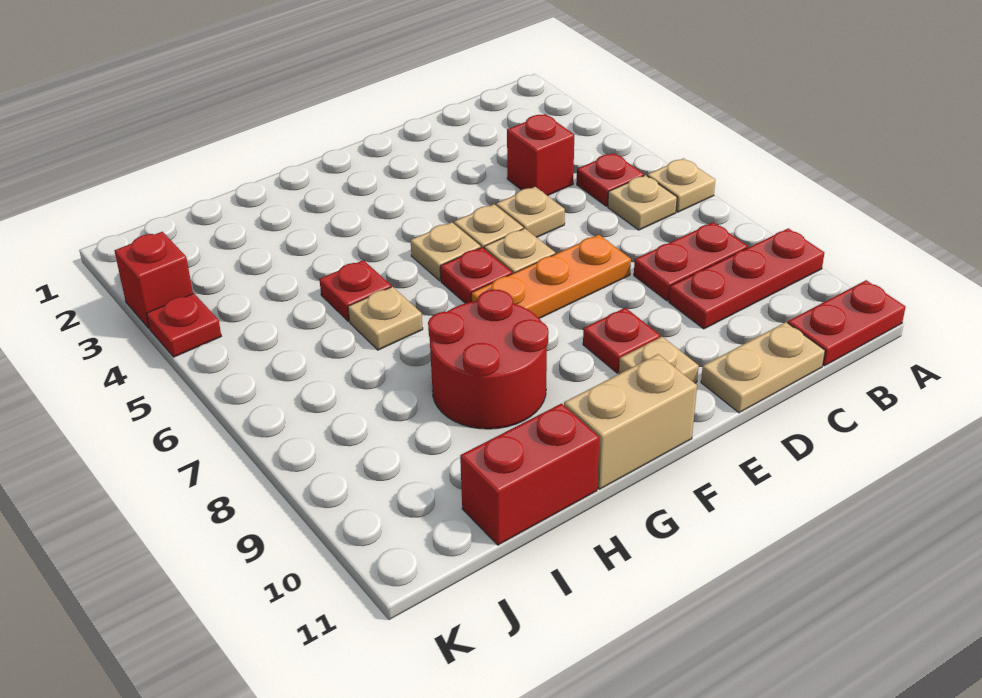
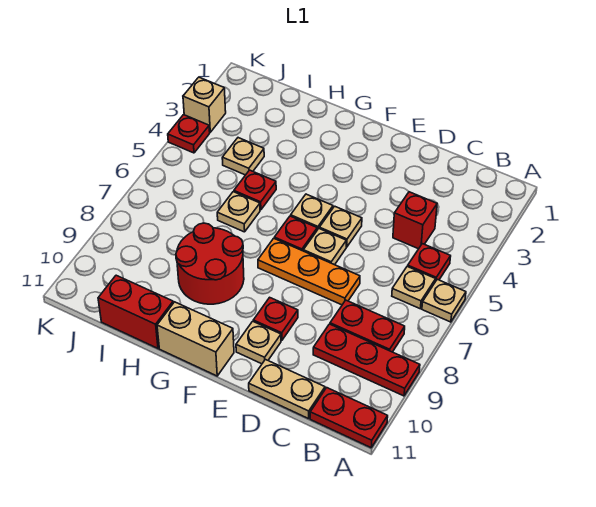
tan 1x1 plate [496,187,565,237] -> tan 1x1 plate moved to [222,138,264,175]
red 1x1 brick [114,232,193,328] -> tan 1x1 brick [183,77,226,132]

